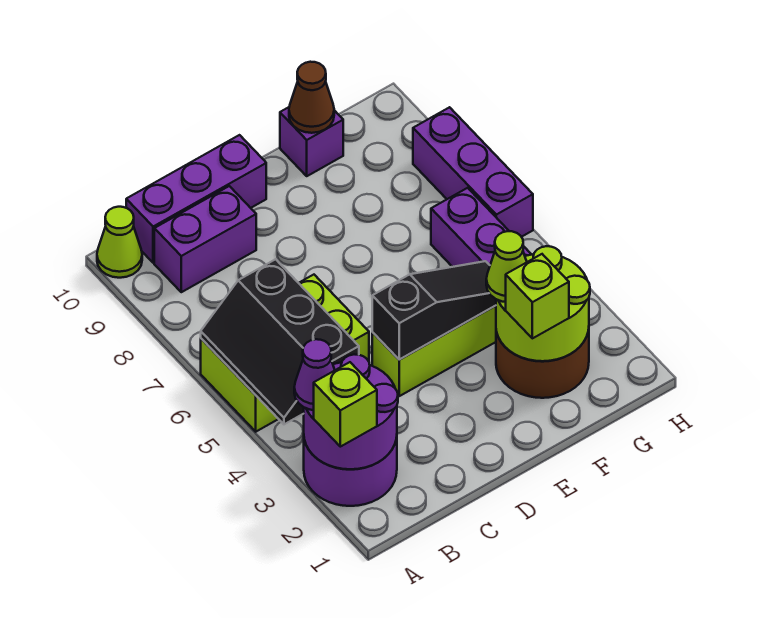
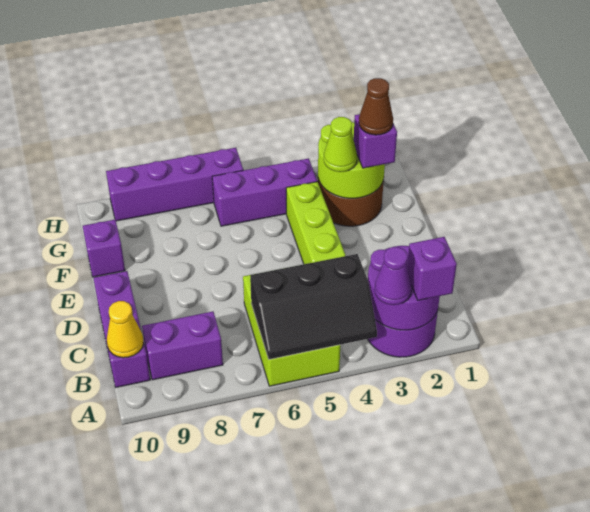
lime 1x1 brick [314,362,377,447] -> purple 1x1 brick [407,237,457,301]
lime 1x1 cone [97,207,142,278] -> none
purple 1x2 brick [154,186,256,292] -> purple 1x2 brick turned to [142,311,223,380]
none -> yellow 1x1 cone [107,301,143,358]
black 1x3 slope [372,261,496,360] -> none
lime 1x1 brick [506,254,569,338] -> purple 1x1 brick [354,114,397,168]
brown 1x1 cone [289,62,334,133] -> brown 1x1 cone moved to [359,78,393,135]
purple 1x3 brick [413,107,533,237] -> purple 1x4 brick [106,148,243,221]

